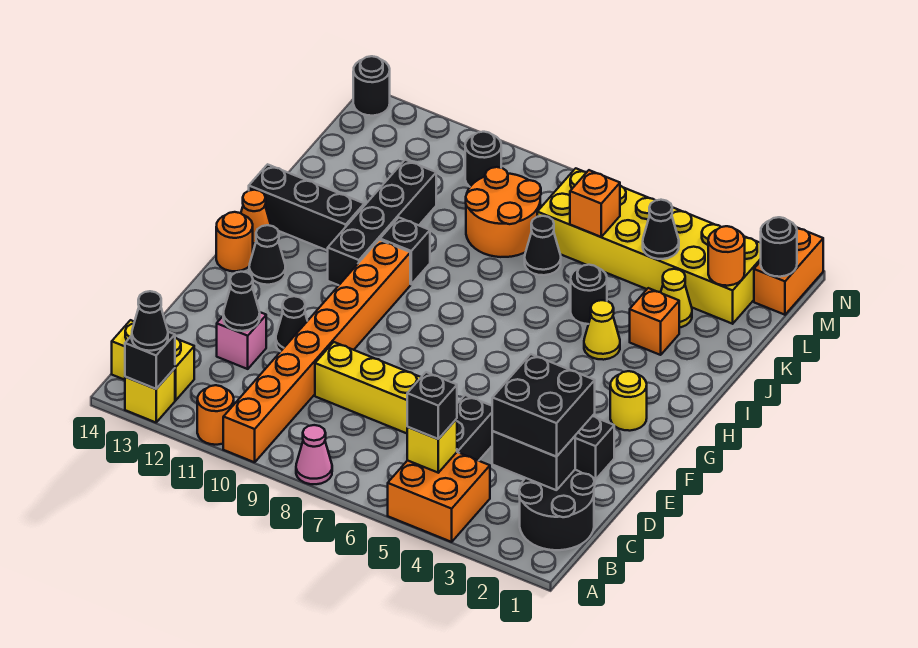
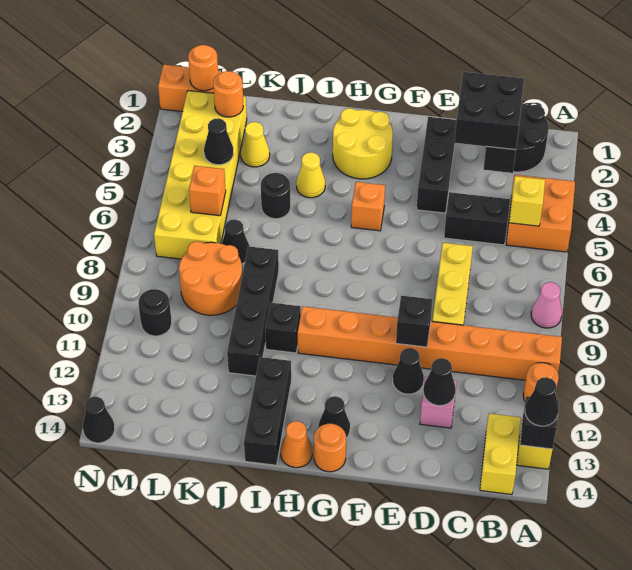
black 1x1 brick [407,372,457,439] -> black 1x1 brick moved to [396,296,433,347]
yellow 1x1 round brick [610,371,647,431] -> yellow 2x2 round brick [333,108,393,179]
black 1x4 brick [328,160,436,285] -> black 1x4 brick turned to [227,246,279,376]
orange 1x1 brick [630,288,679,355] -> orange 1x1 brick moved to [351,182,385,231]
black 1x1 round brick [761,217,797,277] -> orange 1x1 round brick [188,45,218,91]
black 1x1 round brick [353,56,390,116] -> black 1x1 cone [82,397,115,443]

